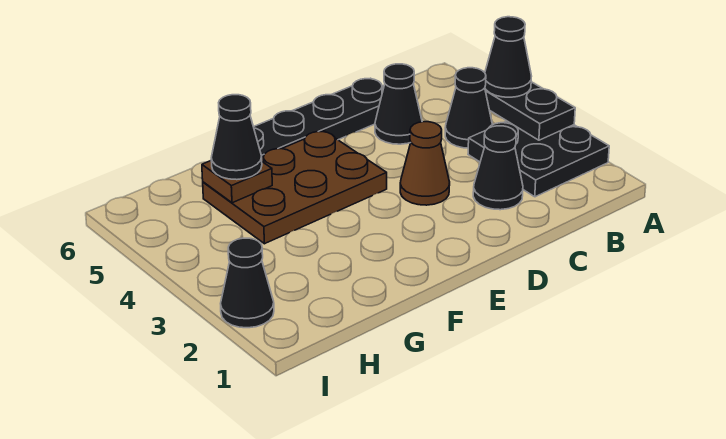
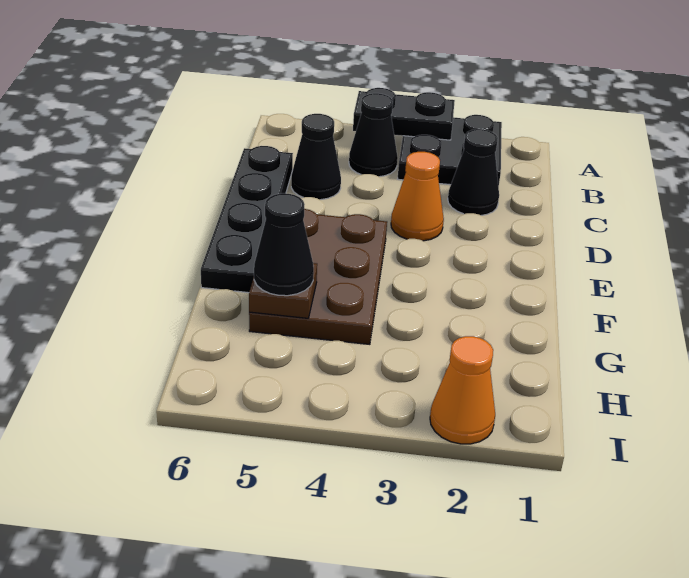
black 1x1 cone [485,17,531,97] -> none
brown 1x1 cone [400,122,450,205] -> orange 1x1 cone [391,152,444,241]
black 1x1 cone [221,238,274,328] -> orange 1x1 cone [430,336,495,444]

